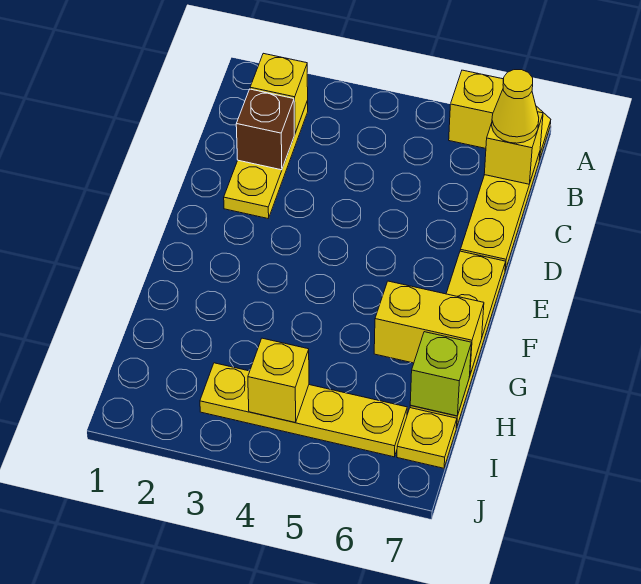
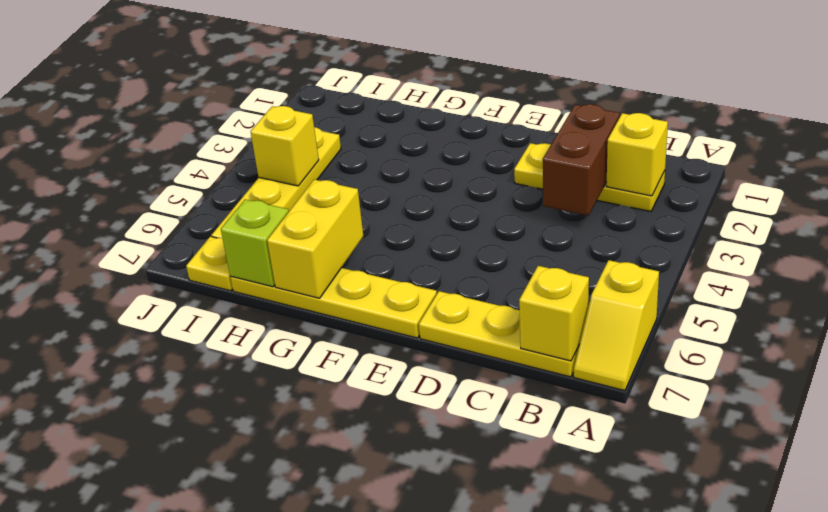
yellow 1x1 cone [492,70,539,143] -> none
brown 1x1 brick [236,89,294,170] -> brown 1x2 brick [543,104,620,216]

